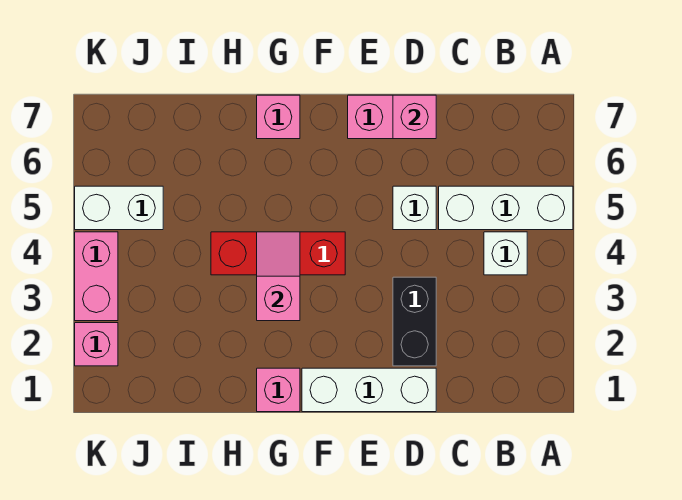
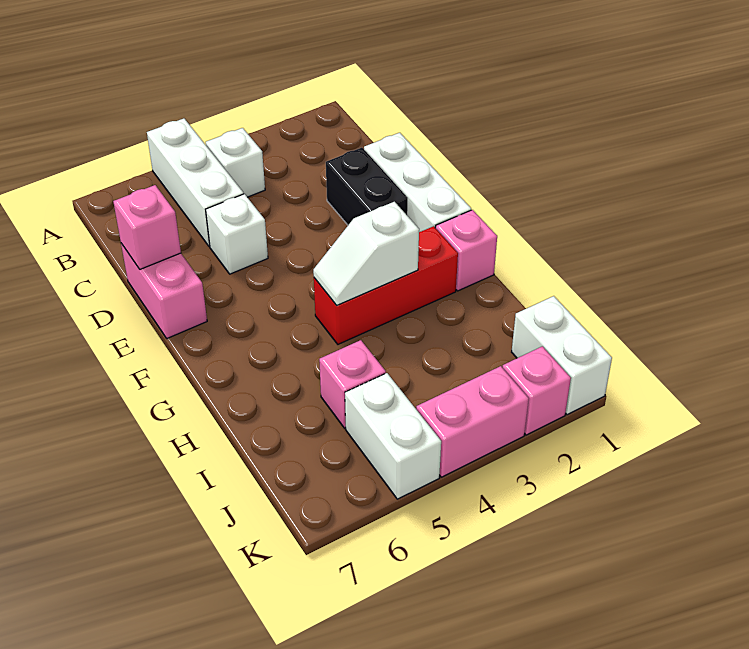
black 1x2 brick [393,277,436,366] -> black 1x2 brick turned to [326,148,408,225]
red 1x3 brick [211,232,345,275] -> red 1x3 brick turned to [314,226,458,344]
pink 1x2 slope [257,232,300,321] -> white 1x2 slope [313,202,419,305]
pink 1x1 brick [257,95,300,139] -> pink 1x1 brick moved to [319,340,386,428]
none -> white 1x2 brick [512,296,612,415]

